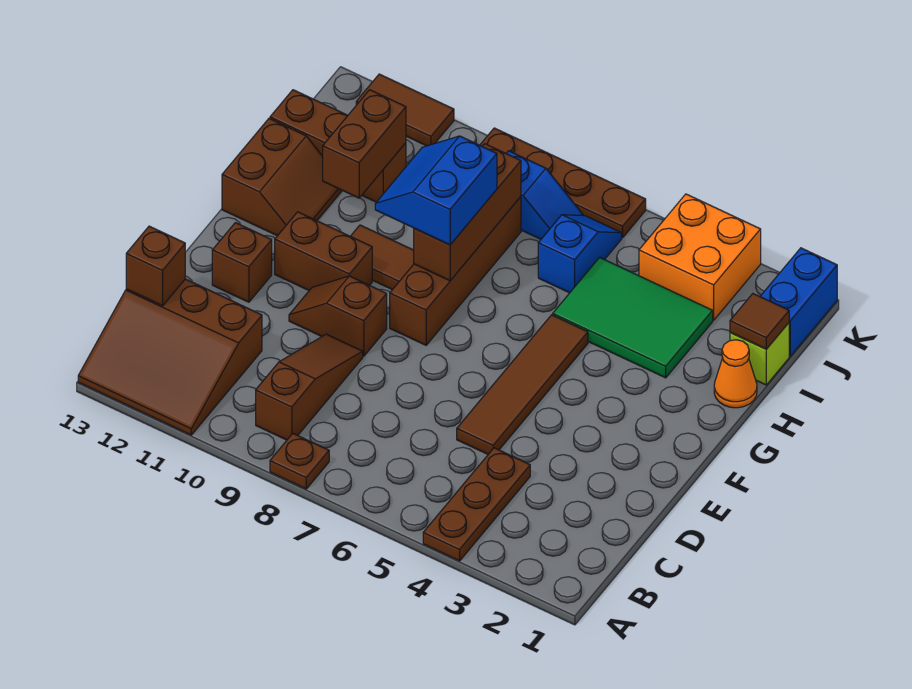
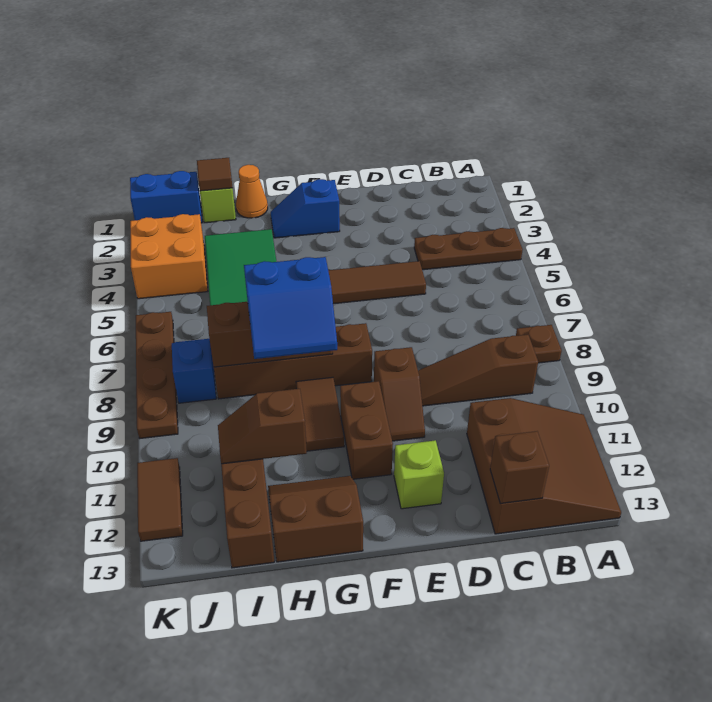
brown 1x1 brick [212,223,272,302] -> lime 1x1 brick [394,440,444,509]
brown 1x2 brick [323,90,406,198] -> brown 1x2 slope [218,389,307,464]
blue 1x2 slope [538,215,622,293] -> blue 1x2 slope moved to [271,179,340,238]

